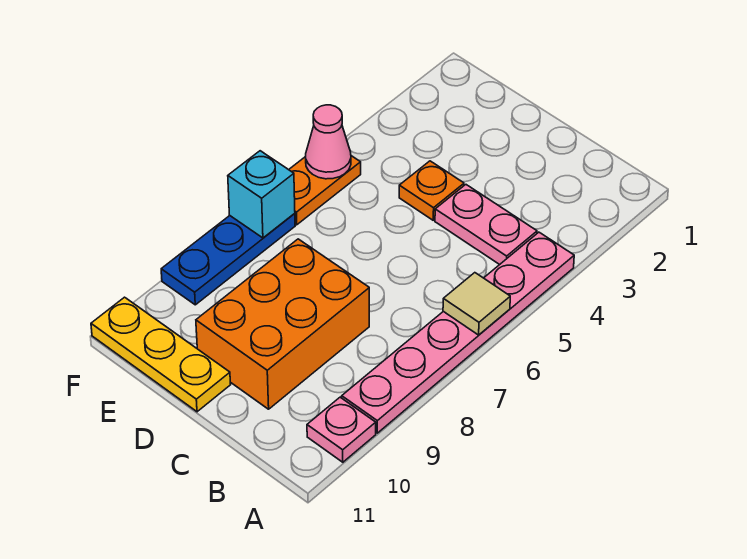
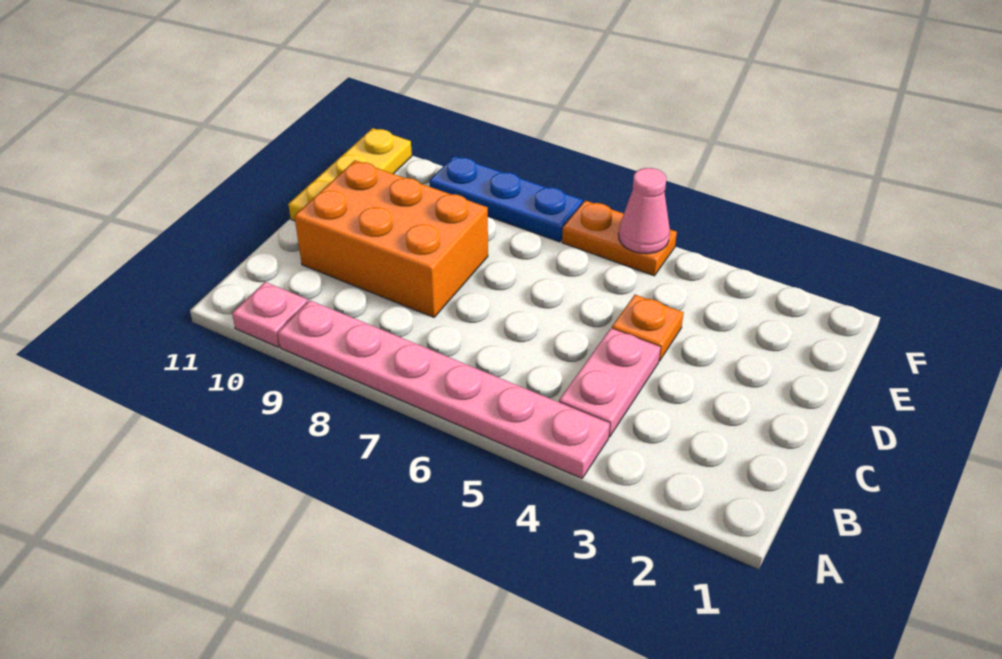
tan 1x1 tile [443,273,510,335] -> none
cyan 1x1 brick [228,151,295,238] -> none

